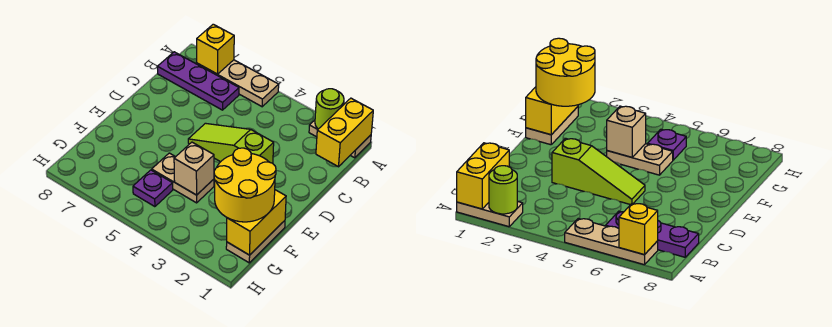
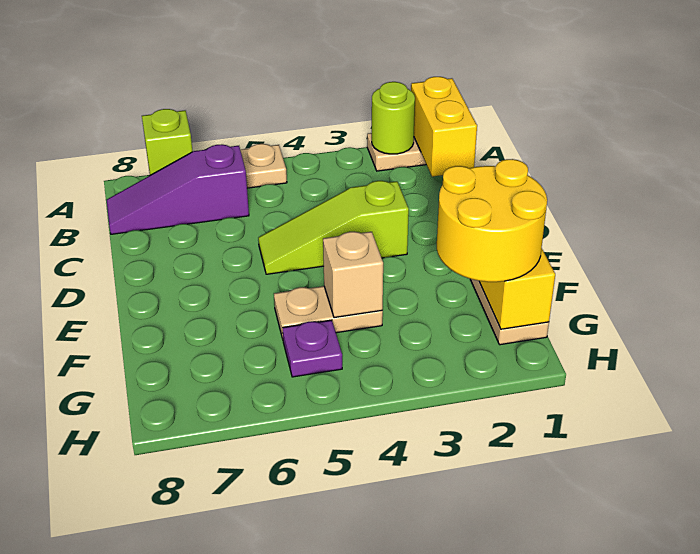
yellow 1x1 brick [197,24,234,74] -> lime 1x1 brick [142,109,193,175]
purple 1x3 plate [157,52,239,110] -> purple 1x3 slope [107,144,249,234]

